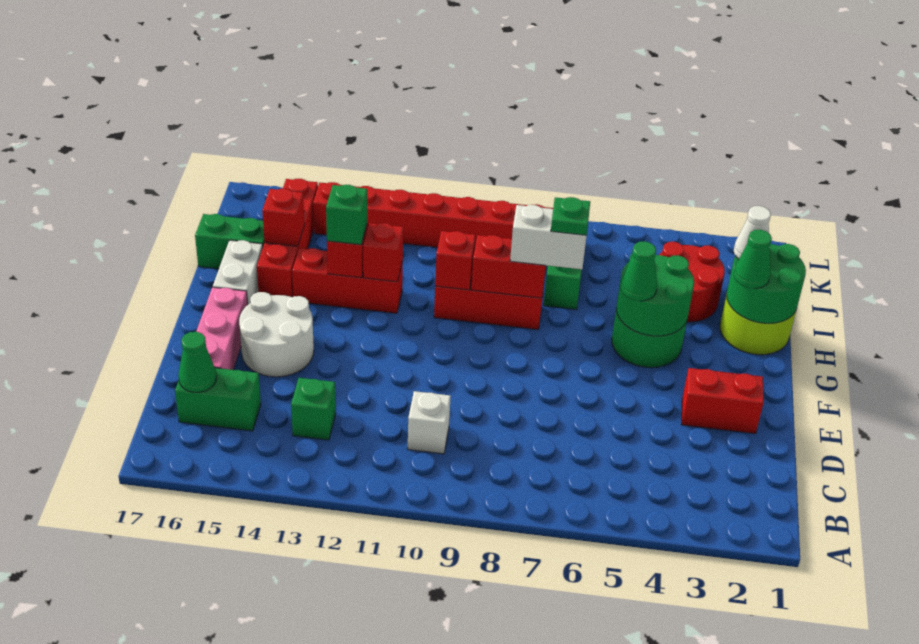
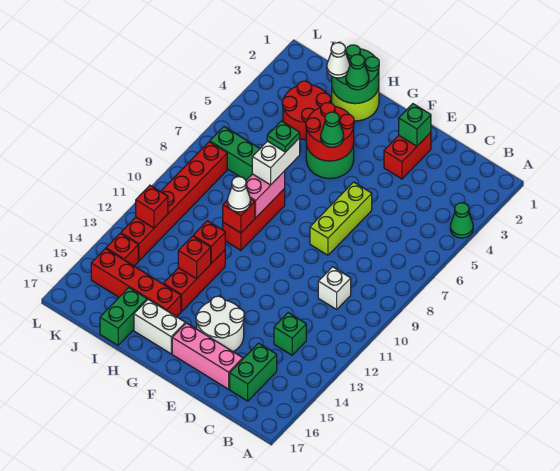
green 1x1 cone [178,332,217,392] -> green 1x1 cone moved to [450,203,473,238]
none -> lime 1x3 brick [310,182,372,255]
green 2x2 round brick [616,254,694,336] -> red 2x2 round brick [306,103,354,161]
red 1x2 brick [471,235,546,298] -> pink 1x2 brick [246,171,285,218]
none -> white 1x1 cone [227,177,250,212]
green 1x1 brick [326,185,367,245] -> green 1x1 brick moved to [399,104,431,146]
red 1x1 brick [262,189,304,246] -> red 1x1 brick moved to [136,185,168,228]

